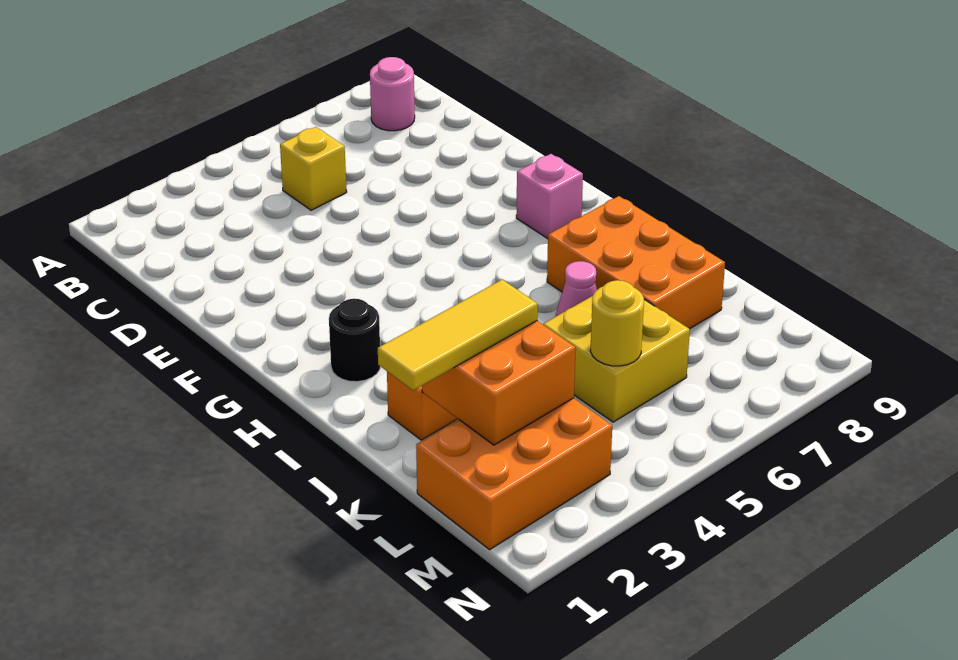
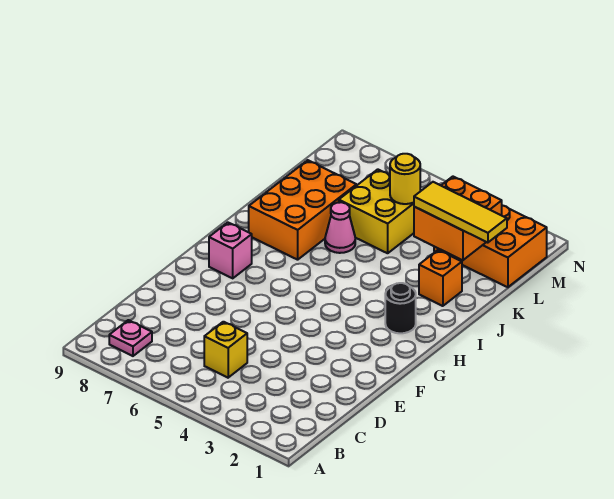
pink 1x1 round brick [370,57,415,131] -> pink 1x1 plate [109,320,152,356]

